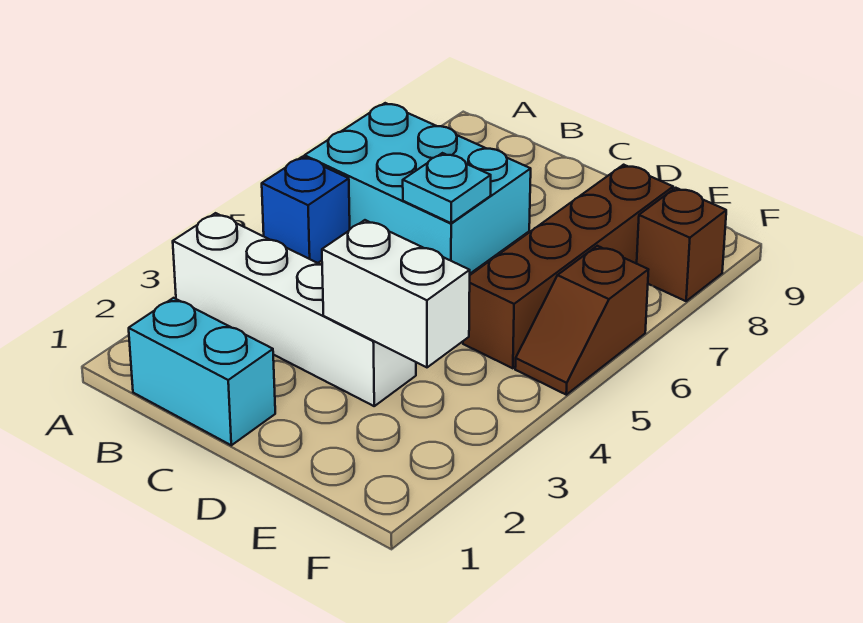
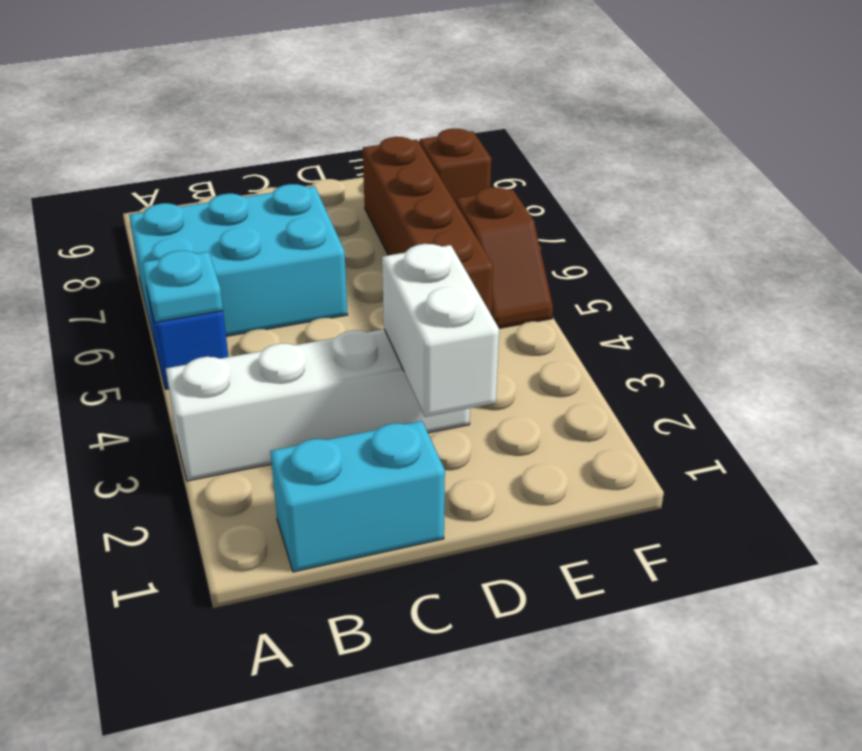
cyan 1x1 plate [403,153,491,223] -> cyan 1x1 plate moved to [142,250,223,322]
white 1x2 brick [322,220,470,367] -> white 1x2 brick turned to [382,244,499,417]

